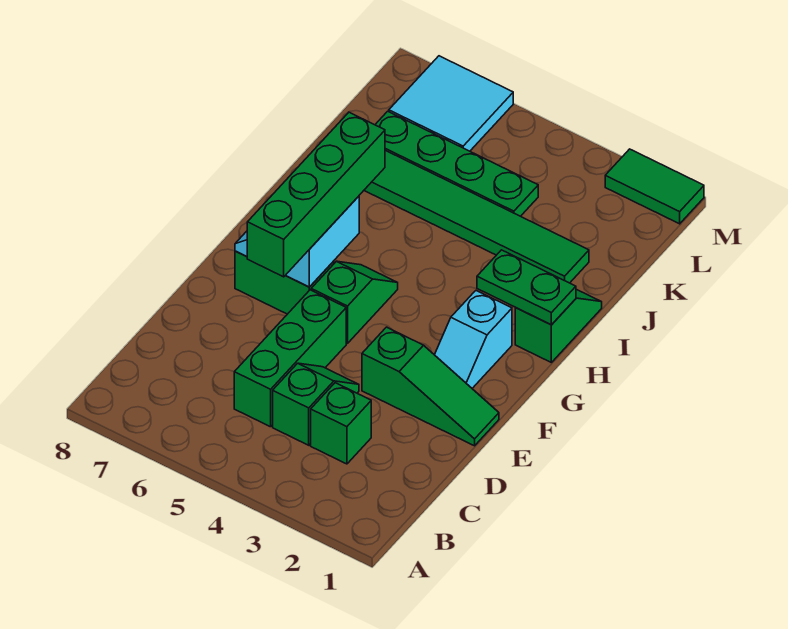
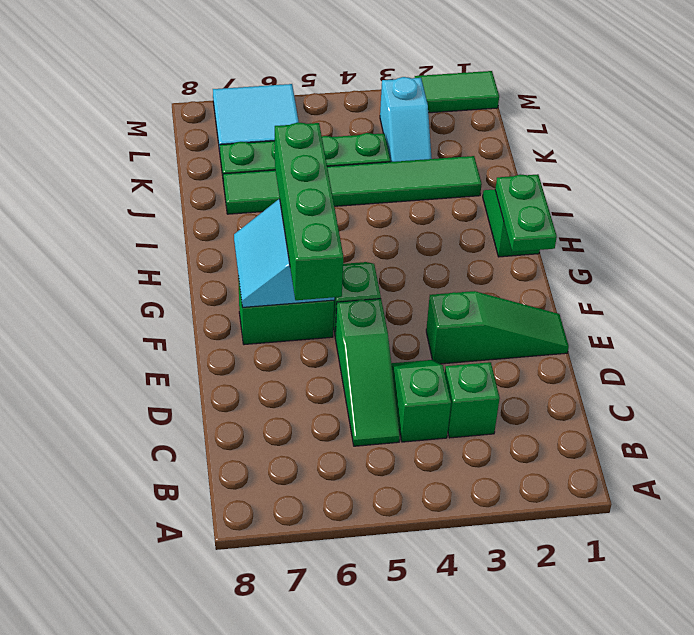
green 1x3 brick [234,290,346,427] -> green 1x3 slope [335,299,400,446]
cyan 1x2 slope [435,291,512,388] -> cyan 1x2 slope moved to [380,77,432,162]
green 1x2 plate [477,250,576,325] -> green 1x2 plate turned to [495,174,557,252]

